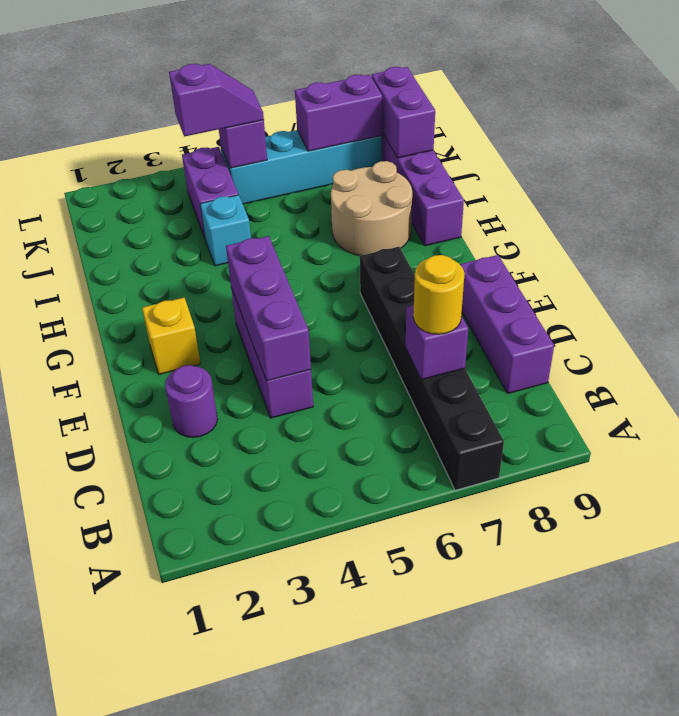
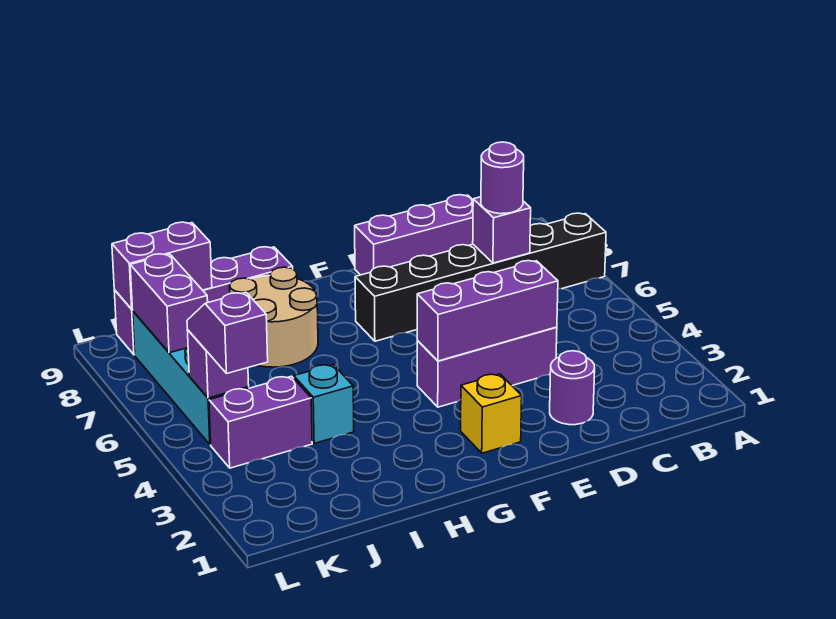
yellow 1x1 round brick [413,255,465,334] -> purple 1x1 round brick [481,142,524,214]

